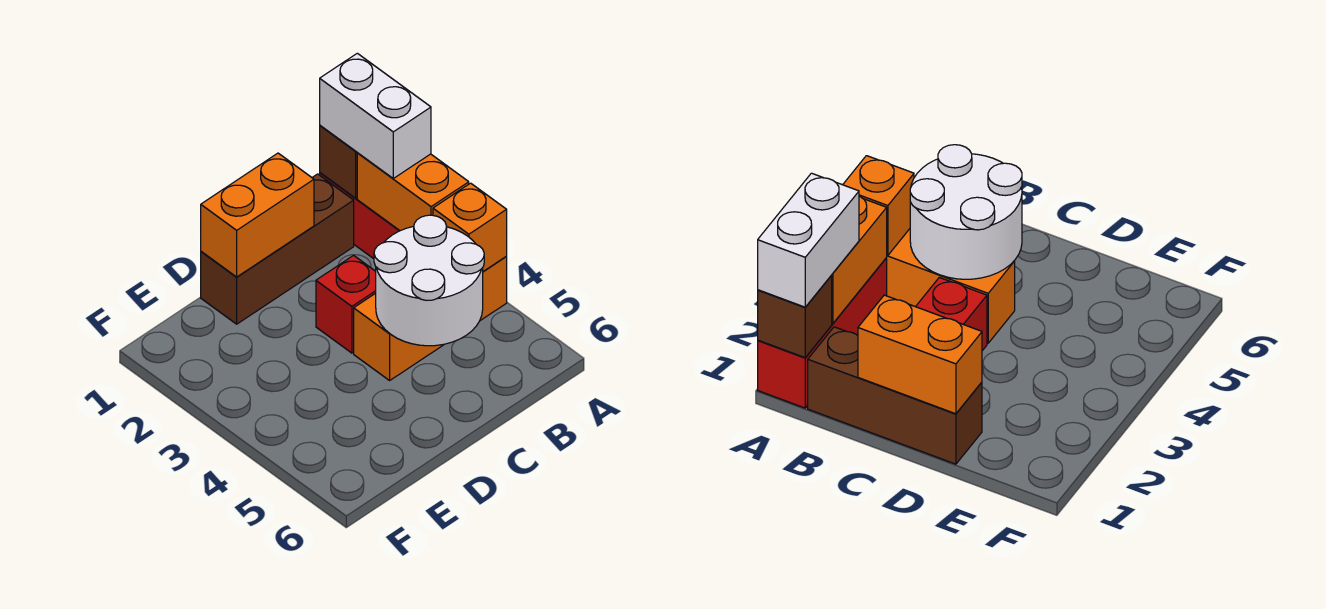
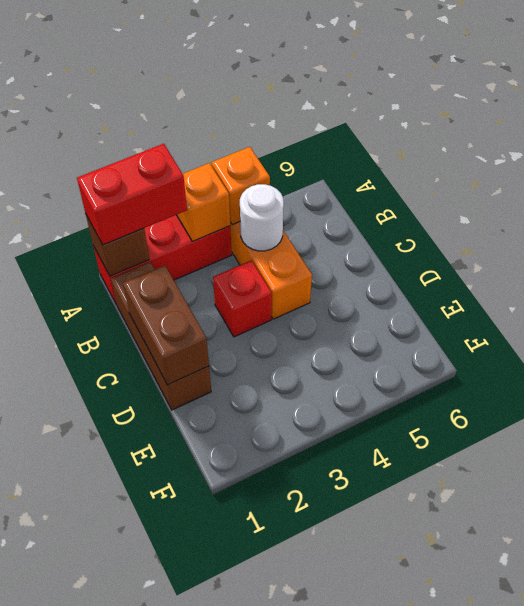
white 1x2 brick [320,53,431,178] -> red 1x2 brick [77,144,187,245]
orange 1x2 brick [357,153,469,231] -> orange 1x1 brick [177,163,230,241]
white 2x2 round brick [374,215,484,346] -> white 1x1 round brick [240,184,284,251]
orange 1x2 brick [201,153,314,277] -> brown 1x2 brick [123,265,209,385]

